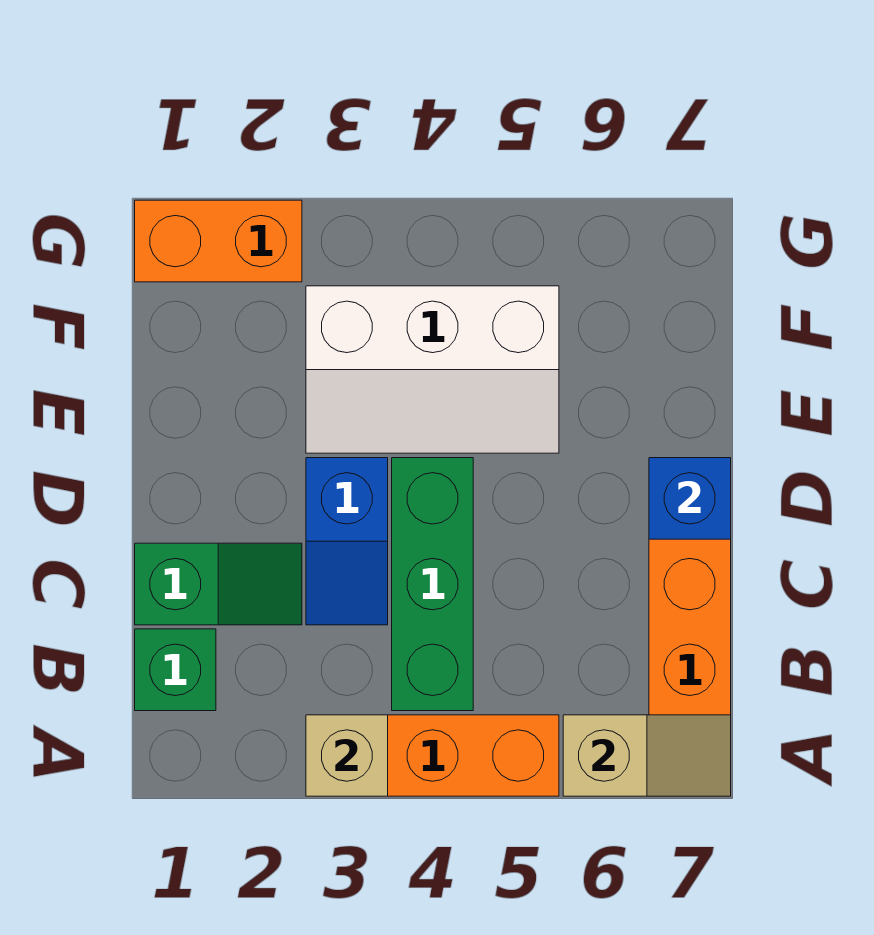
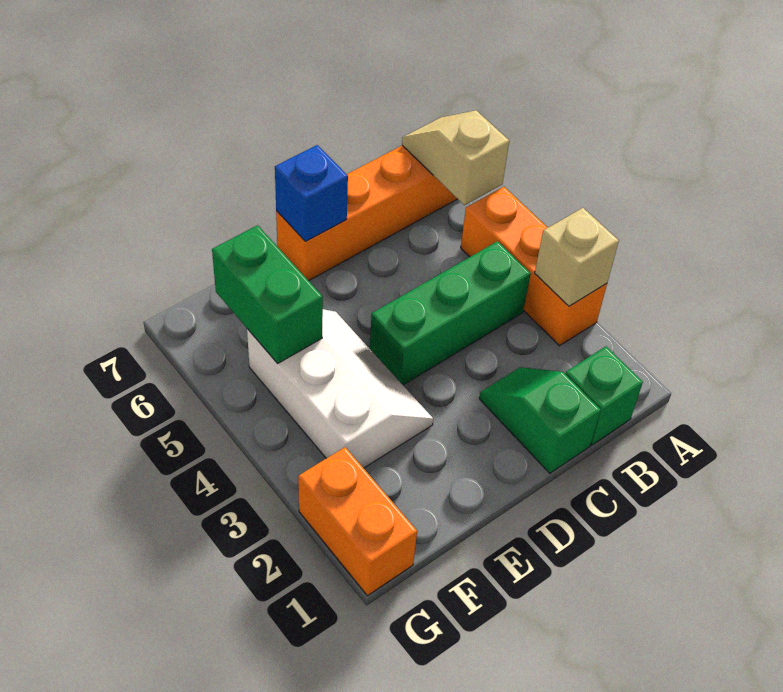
blue 1x2 slope [306,458,388,625] -> none
none -> green 1x2 brick [212,225,323,364]

